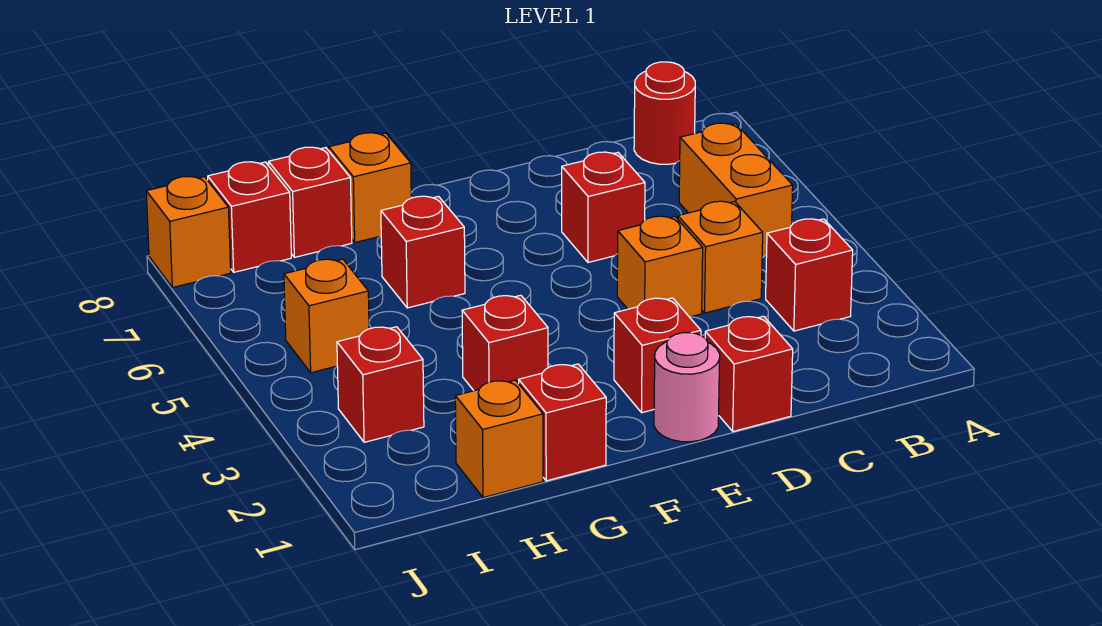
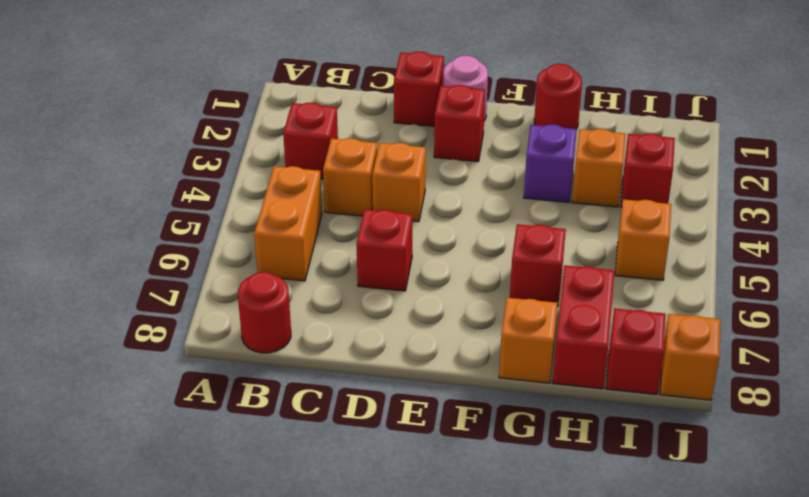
red 1x1 brick [519,364,606,481] -> red 1x1 round brick [534,64,582,129]
red 1x1 brick [462,295,548,391] -> purple 1x1 brick [524,124,577,202]
orange 1x1 brick [455,380,543,498] -> orange 1x1 brick moved to [572,129,626,207]
red 1x1 brick [268,147,352,257] -> red 1x2 brick [552,265,614,389]

